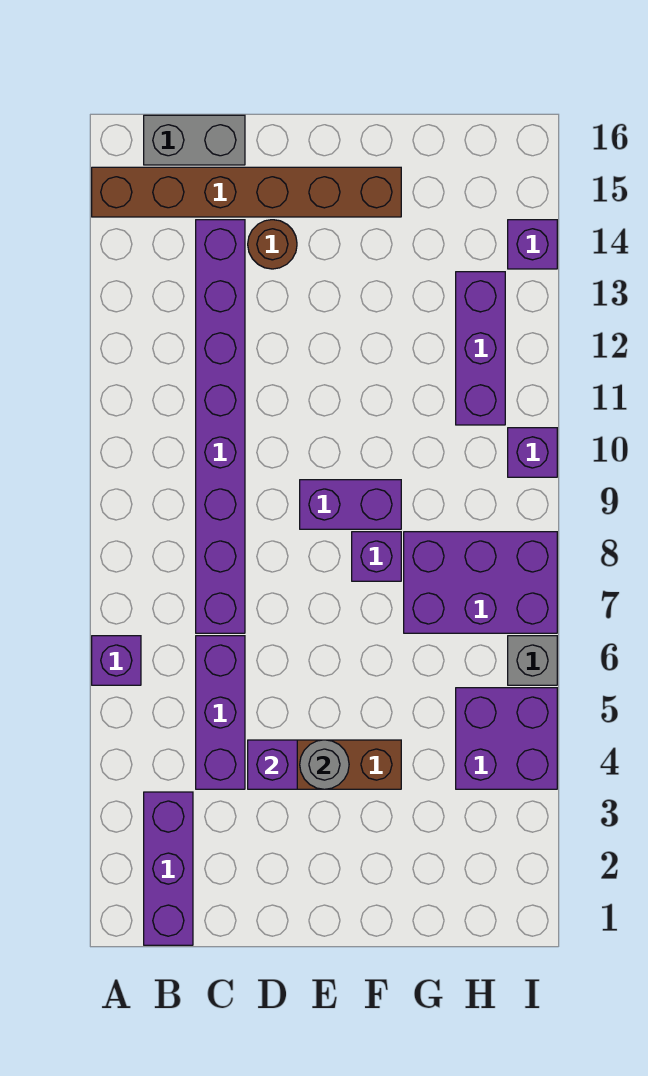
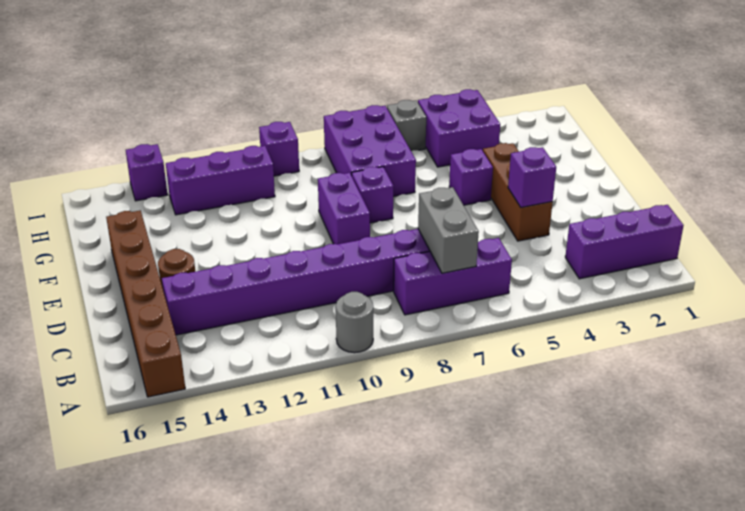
purple 1x1 brick [92,636,141,685] -> purple 1x1 brick moved to [449,149,493,205]
grey 1x2 brick [144,115,245,165] -> grey 1x2 brick moved to [418,187,479,273]
purple 1x3 brick [196,636,245,789] -> purple 1x3 brick moved to [394,238,512,315]
grey 1x1 round brick [300,740,349,789] -> grey 1x1 round brick moved to [336,292,373,353]

